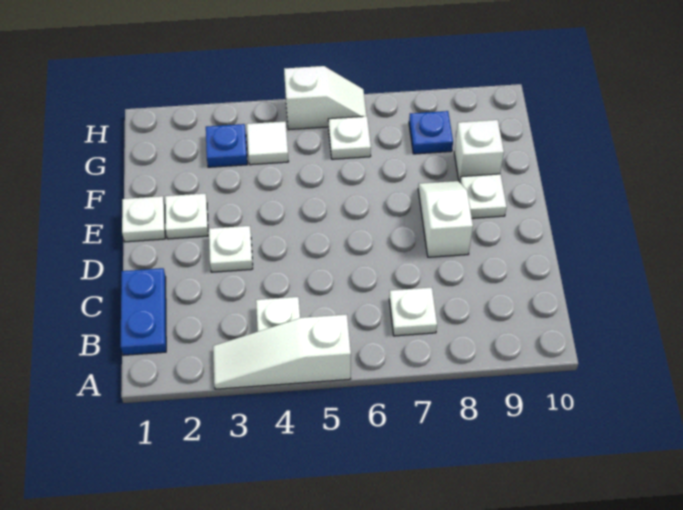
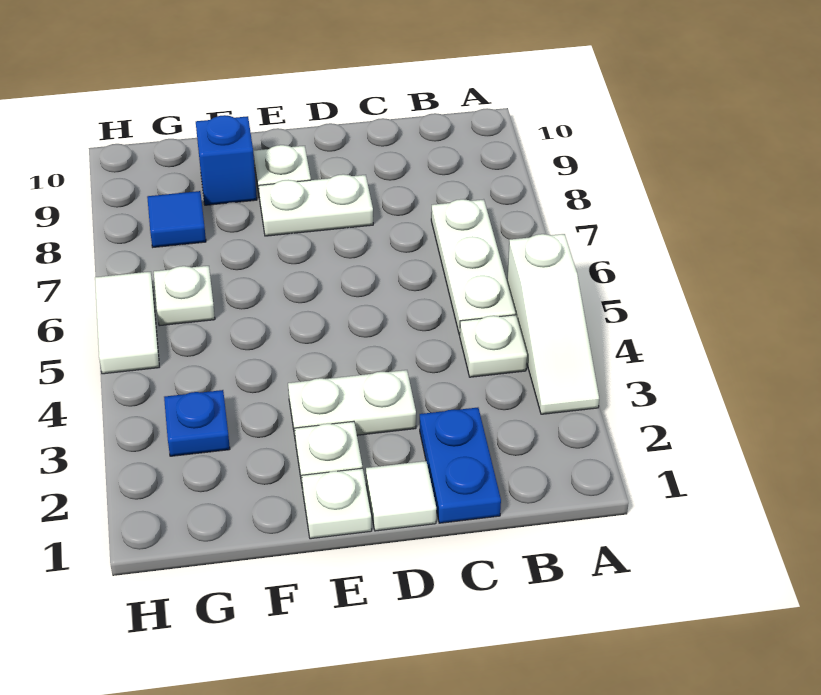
blue 1x2 plate [120,268,166,355] -> blue 1x2 plate turned to [420,408,501,523]
white 1x1 plate [389,288,437,336] -> white 1x3 plate [431,199,515,335]
white 1x1 plate [209,226,253,272] -> white 1x2 plate [288,370,416,442]
white 1x2 slope [418,181,473,257] -> white 1x2 plate [259,174,373,236]
white 1x1 brick [454,120,504,182] -> blue 1x1 brick [196,115,257,205]
white 1x1 tile [247,121,289,165] -> white 1x1 tile moved to [366,461,436,531]
blue 1x1 plate [409,111,453,154] -> blue 1x1 tile [147,191,206,247]
white 1x2 slope [284,66,366,130] -> white 1x2 tile [95,272,159,374]

